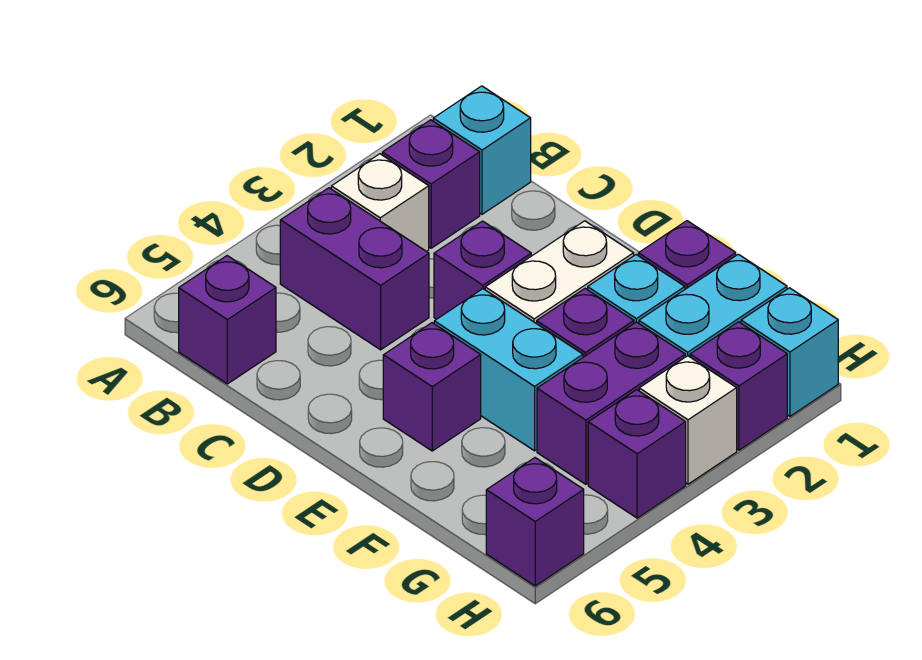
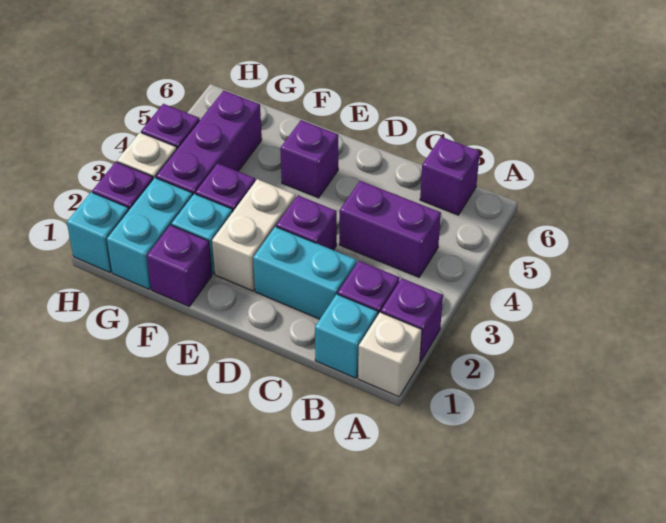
white 1x1 brick [331,154,429,252] -> white 1x1 brick moved to [358,312,422,397]
cyan 1x2 brick [434,289,583,451] -> cyan 1x2 brick moved to [253,227,357,319]
purple 1x2 brick [537,322,685,484] -> purple 1x3 brick [156,90,262,195]
purple 1x1 brick [486,458,584,586] -> purple 1x1 brick moved to [381,278,443,362]

